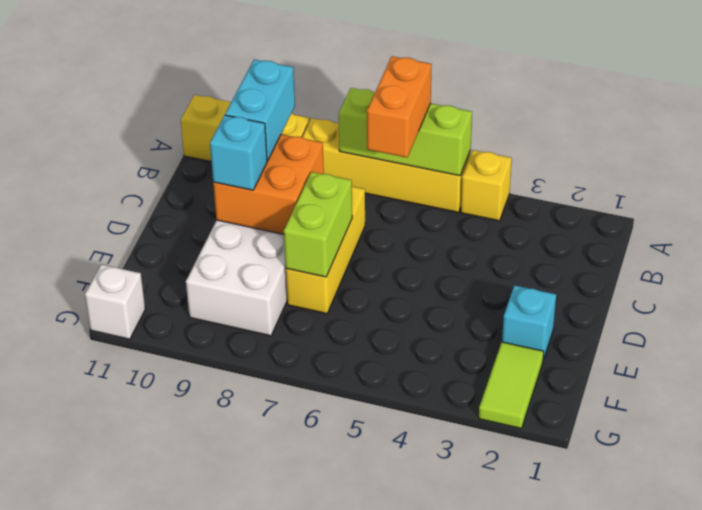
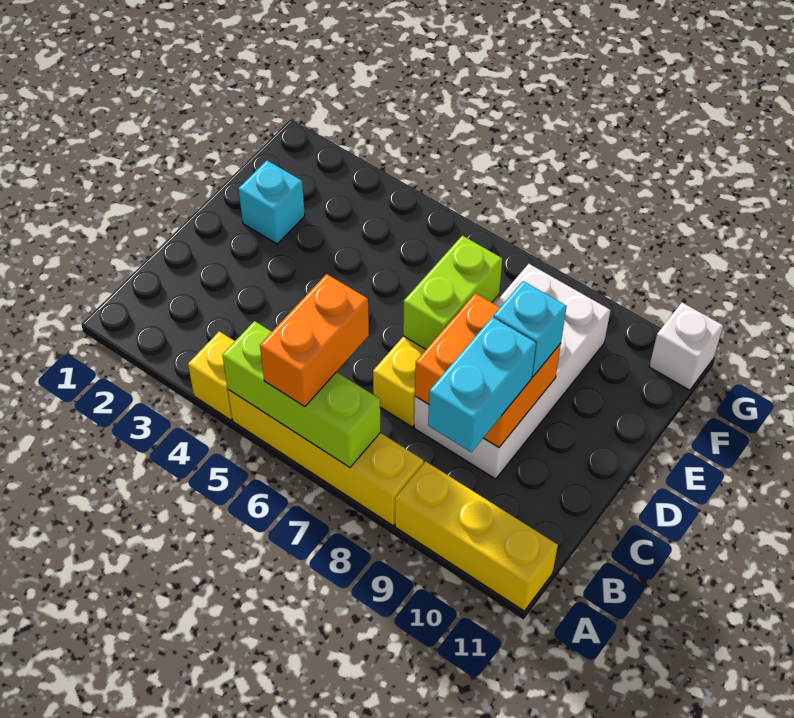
lime 1x2 tile [479,342,544,429] -> none

